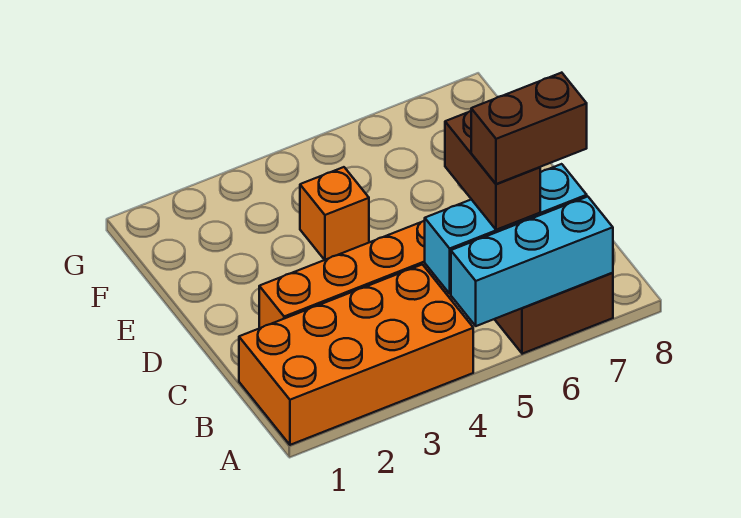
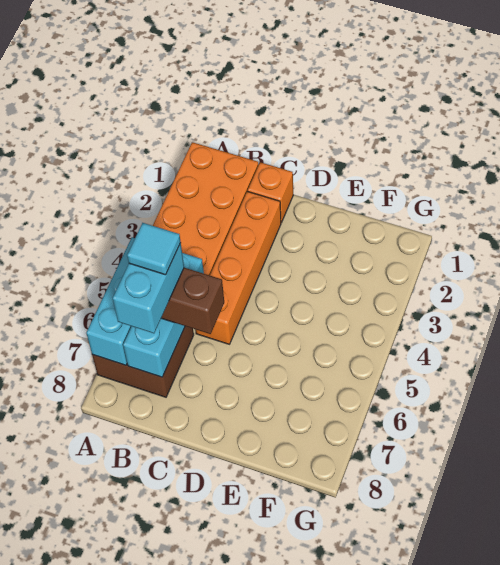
brown 1x2 brick [471,73,587,184] -> cyan 1x2 brick [113,243,184,333]
none -> cyan 1x1 tile [127,223,181,275]
orange 1x1 brick [300,167,369,260] -> orange 1x1 brick moved to [248,162,293,223]

